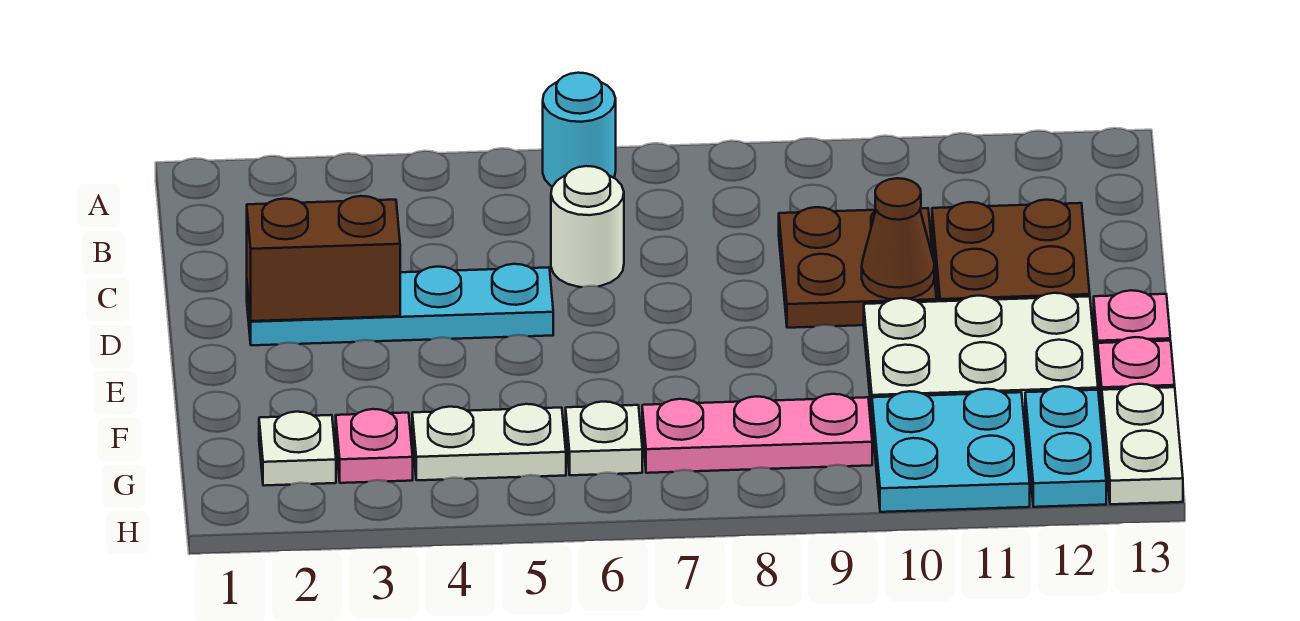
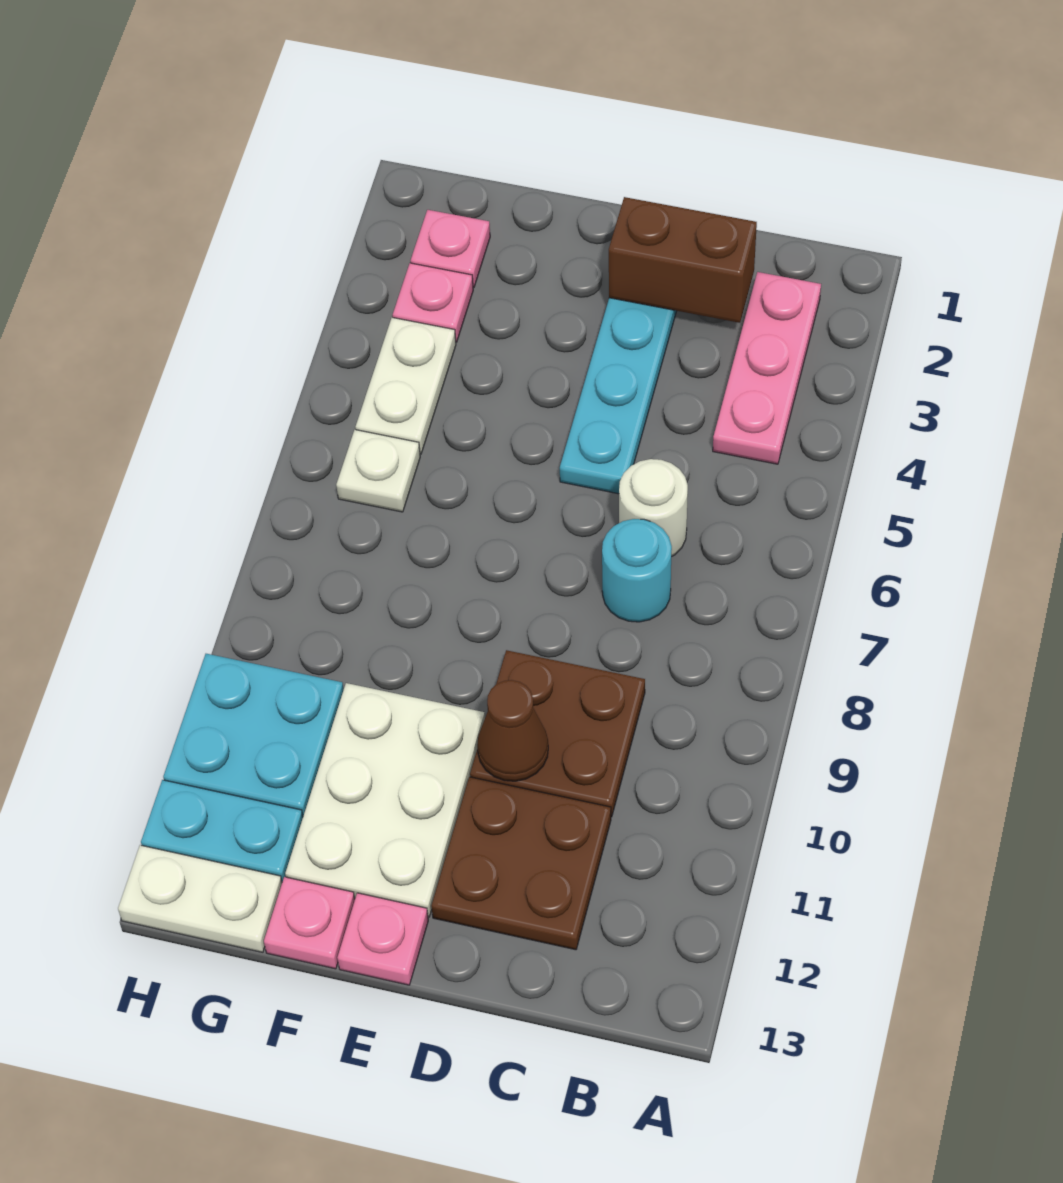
cyan 1x1 round brick [543,73,616,187] -> cyan 1x1 round brick moved to [602,519,672,622]
brown 1x2 brick [247,196,400,321] -> brown 1x2 brick turned to [609,197,757,323]
white 1x1 plate [259,412,336,486] -> pink 1x1 plate [411,210,490,288]
pink 1x3 plate [642,394,872,473] -> pink 1x3 plate moved to [713,272,821,464]

